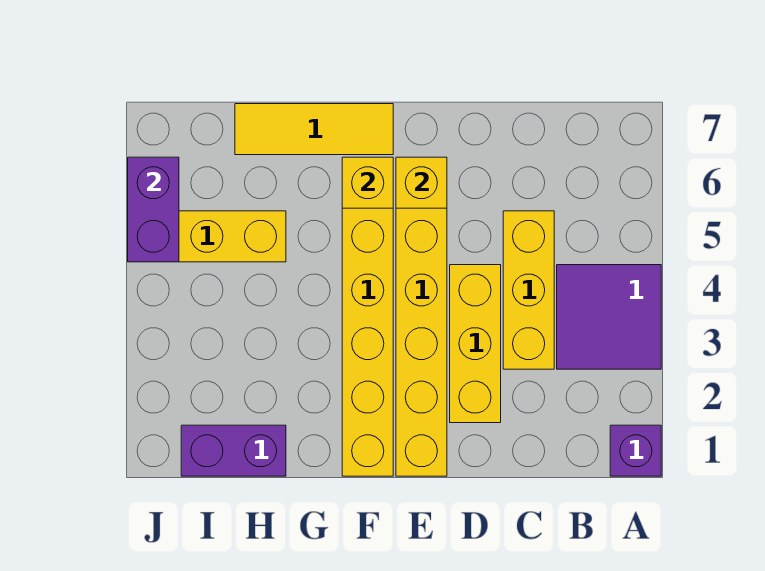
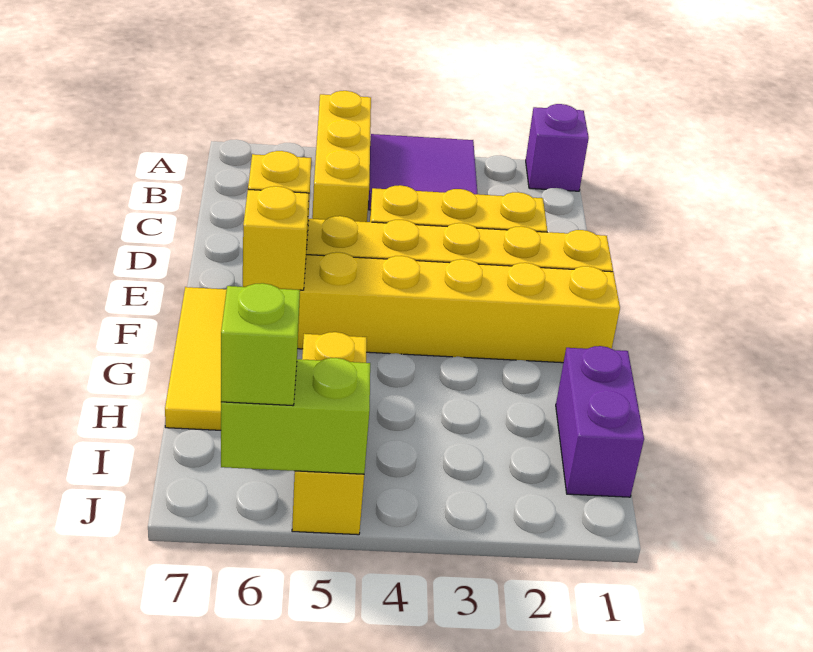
yellow 1x3 brick [503,211,554,369] -> yellow 1x3 brick turned to [312,91,371,222]
purple 1x2 brick [128,157,179,262] -> lime 1x2 brick [221,358,370,474]
none -> lime 1x1 brick [221,283,300,406]

